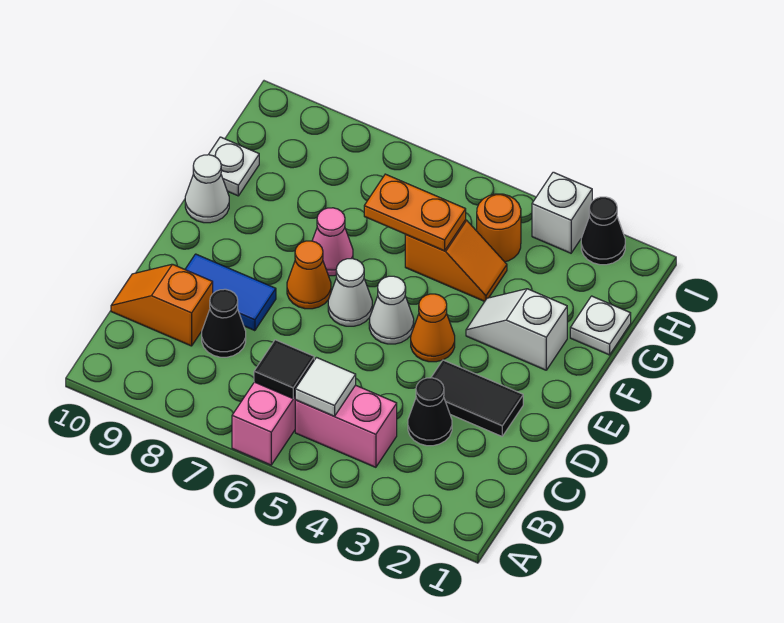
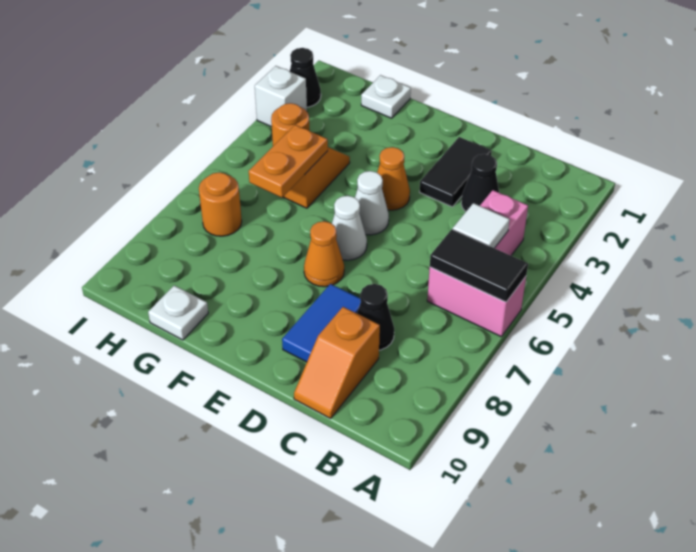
black 1x1 tile [254,340,314,398] -> black 1x2 tile [430,229,528,302]
white 1x2 slope [466,289,567,370] -> none
pink 1x1 cone [312,208,353,276] -> none
white 1x1 cone [185,155,229,223] -> none
none -> orange 1x1 round brick [199,172,242,236]

